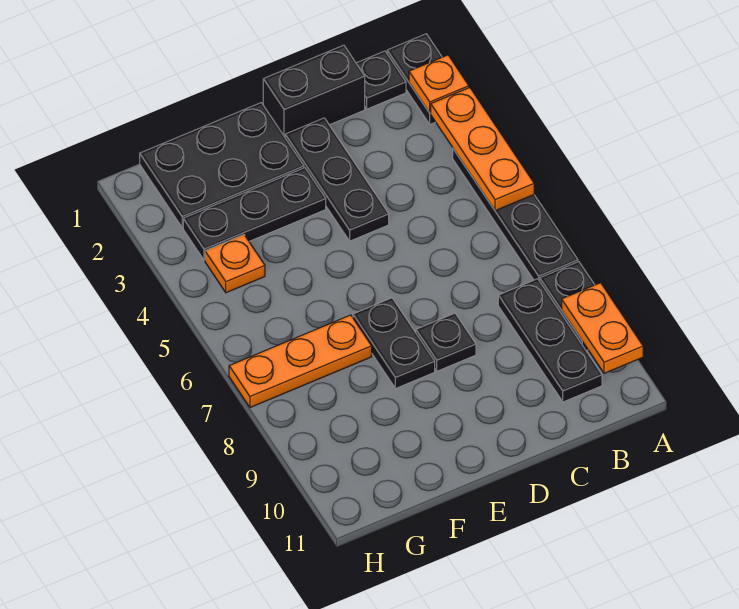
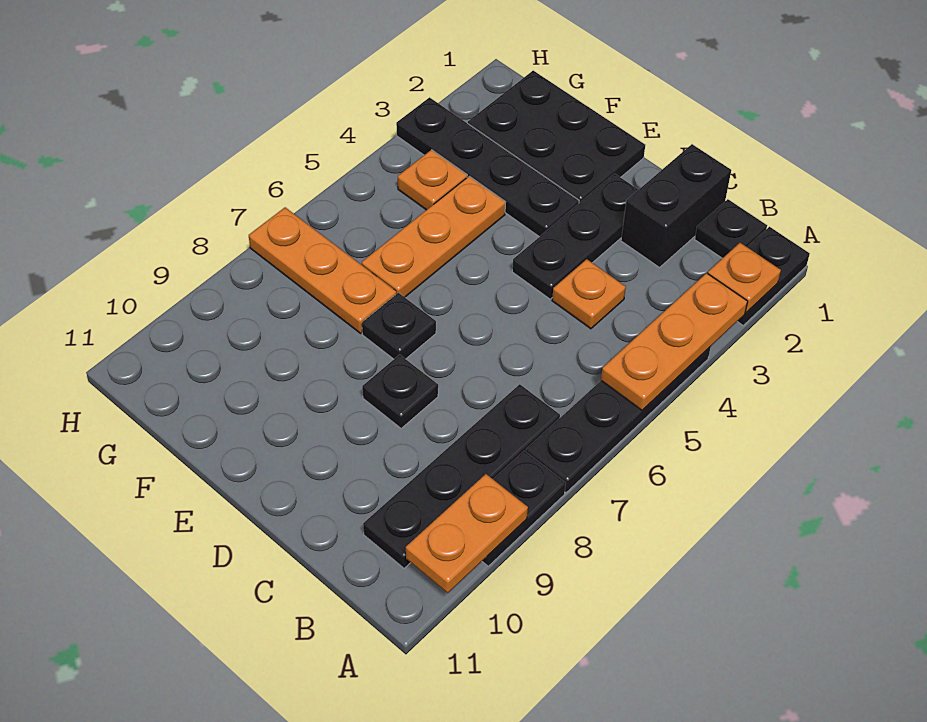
black 1x3 plate [498,279,602,402] -> black 1x4 plate [363,384,560,568]
black 1x2 brick [263,45,365,137] -> black 1x2 brick turned to [621,144,731,268]
none -> orange 1x1 plate [552,259,626,329]
black 1x3 plate [183,168,326,260] -> black 1x4 plate [396,97,579,237]
black 1x2 plate [353,298,435,389] -> black 1x1 plate [362,293,436,359]
none -> orange 1x3 plate [362,176,505,297]

